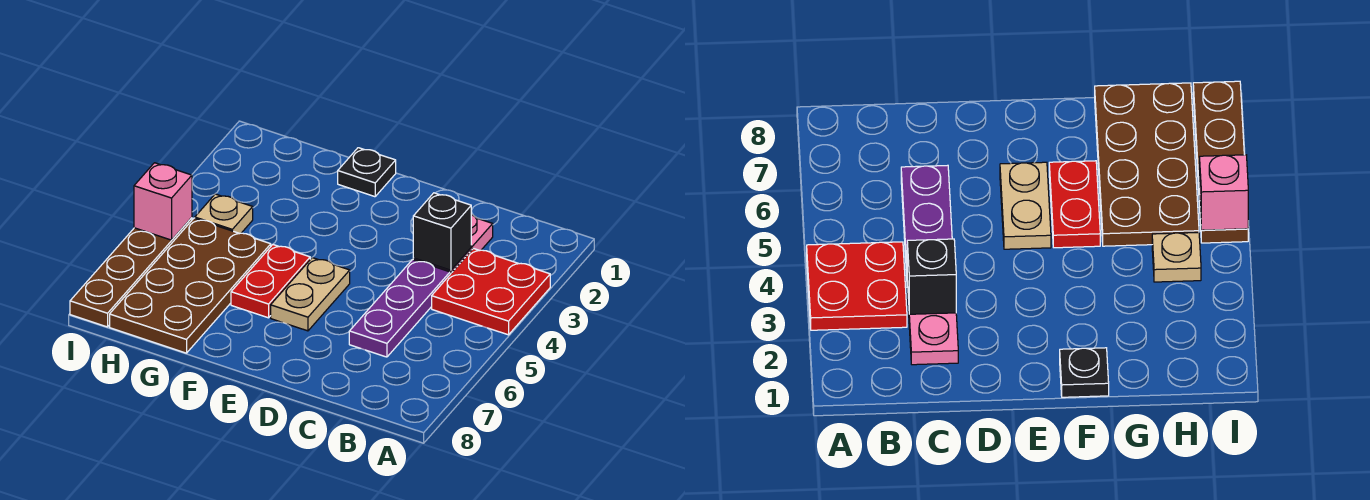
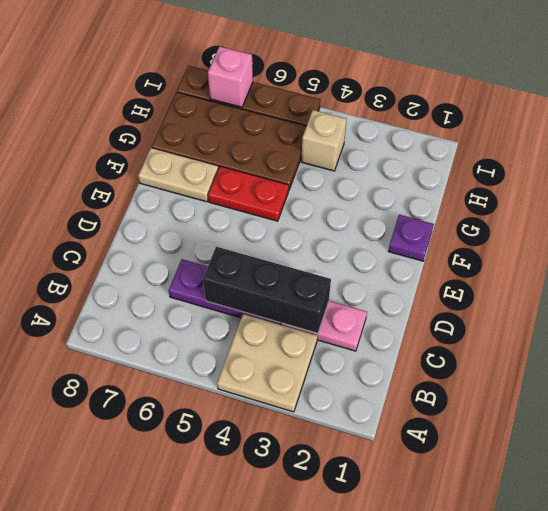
red 2x2 plate [432,248,550,335] -> tan 2x2 plate [217,314,317,412]
black 1x1 brick [413,193,472,270] -> black 1x3 brick [203,247,331,333]
tan 1x2 plate [271,258,350,331] -> tan 1x2 plate moved to [138,148,218,202]
black 1x1 plate [338,148,396,197] -> purple 1x1 plate [388,215,434,261]
tan 1x1 plate [195,194,253,234] -> tan 1x1 brick [301,110,347,171]
pink 1x1 brick [134,163,192,240] -> pink 1x1 brick moved to [208,46,253,107]

